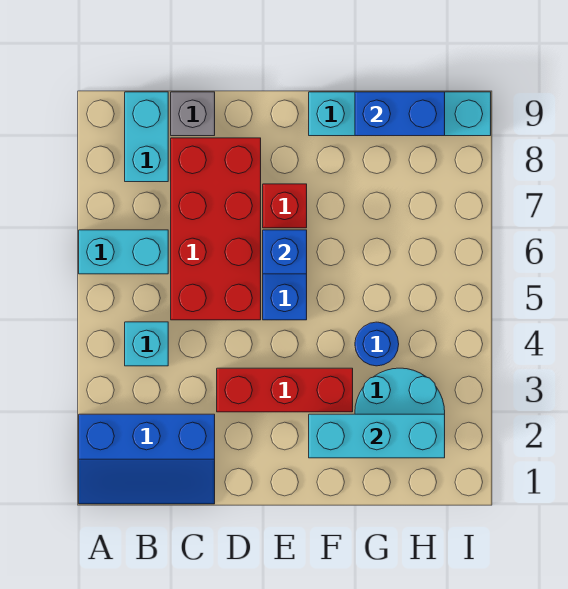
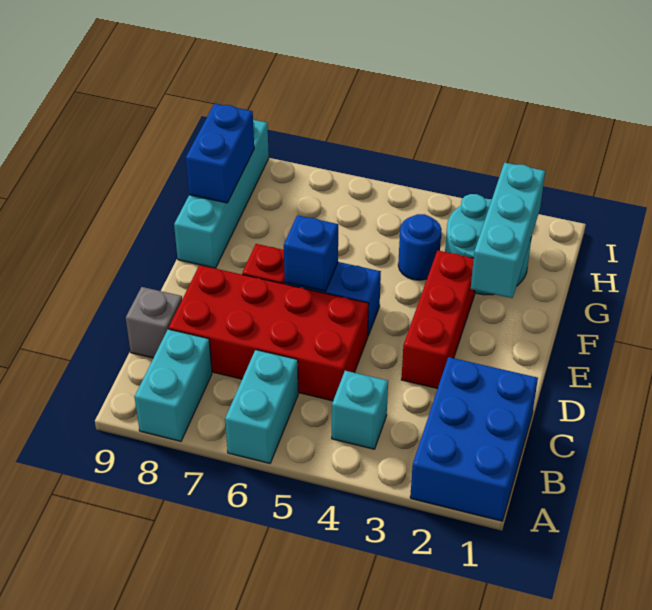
blue 2x3 slope [79,414,215,504] -> blue 2x3 brick [410,357,538,521]
cyan 1x2 brick [125,92,168,182] -> cyan 1x2 brick turned to [135,329,212,441]

